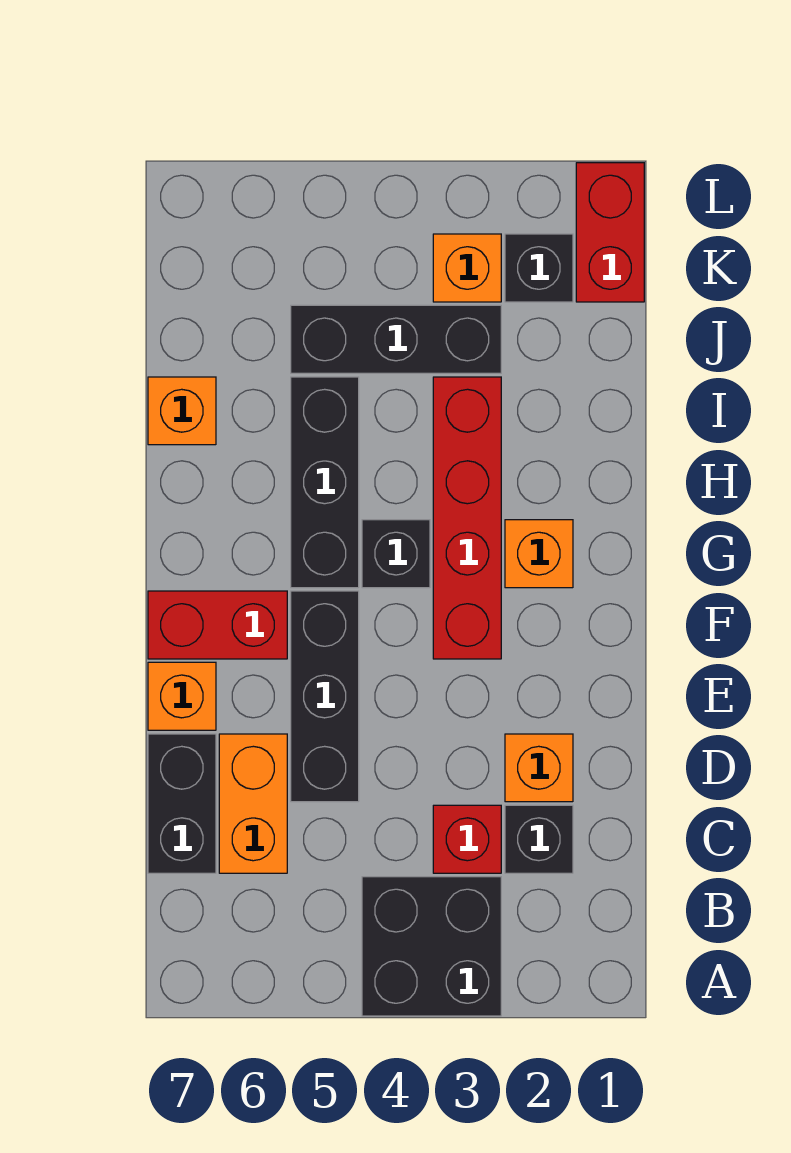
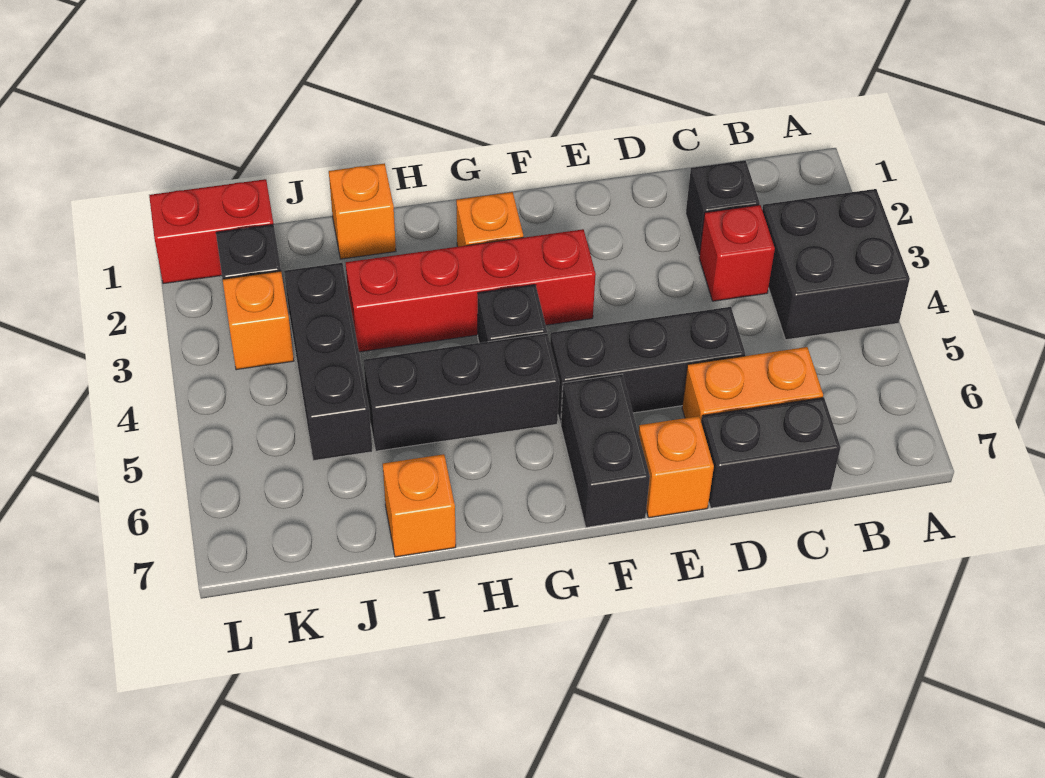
orange 1x1 brick [505,734,573,802] -> orange 1x1 brick moved to [329,163,396,259]
red 1x2 brick [148,591,287,659] -> black 1x2 brick [561,374,650,527]

